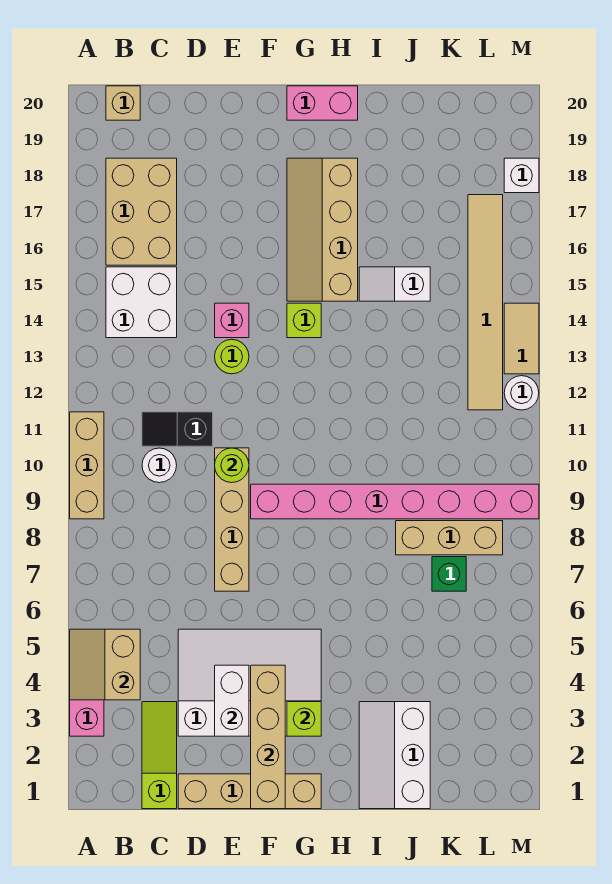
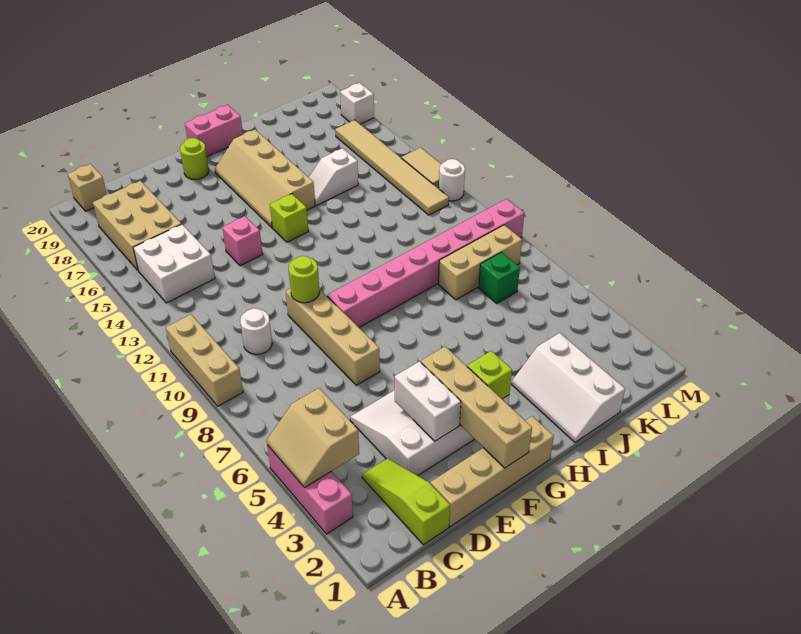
black 1x2 slope [142,412,213,446] -> none
lime 1x1 round brick [215,339,249,374] -> lime 1x1 round brick moved to [180,138,209,179]

